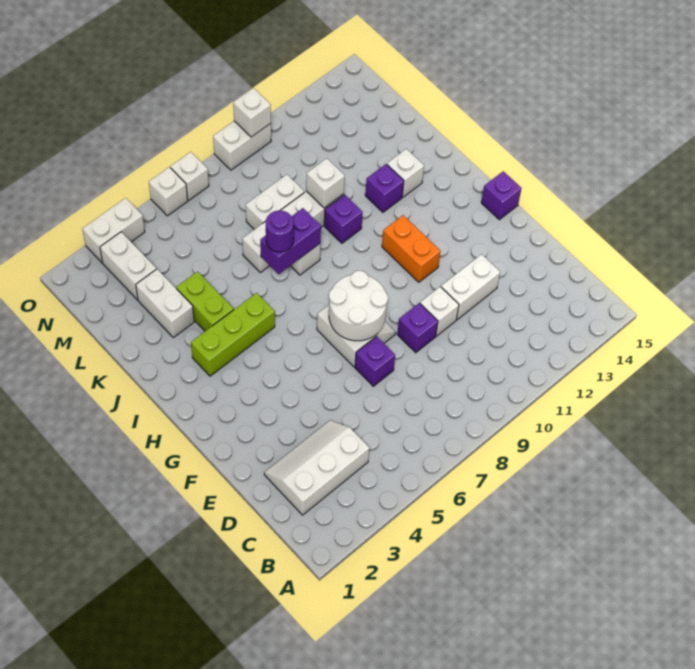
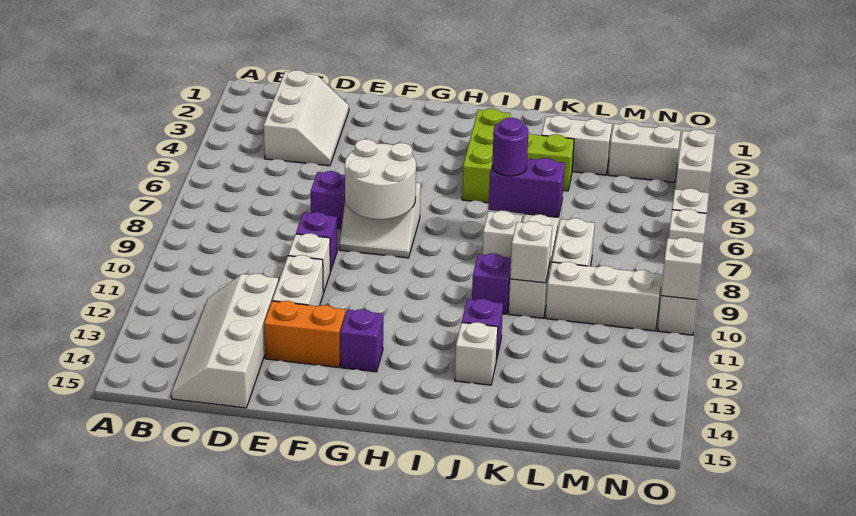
none -> white 2x4 slope [171,274,278,408]
orange 1x2 brick [382,215,440,282] -> orange 1x2 brick moved to [264,301,346,367]
purple 1x1 brick [481,171,522,220] -> purple 1x1 brick moved to [340,309,383,372]
purple 1x2 brick [260,208,321,274] -> purple 1x2 brick turned to [488,158,565,217]
none -> white 1x3 brick [545,262,662,331]

